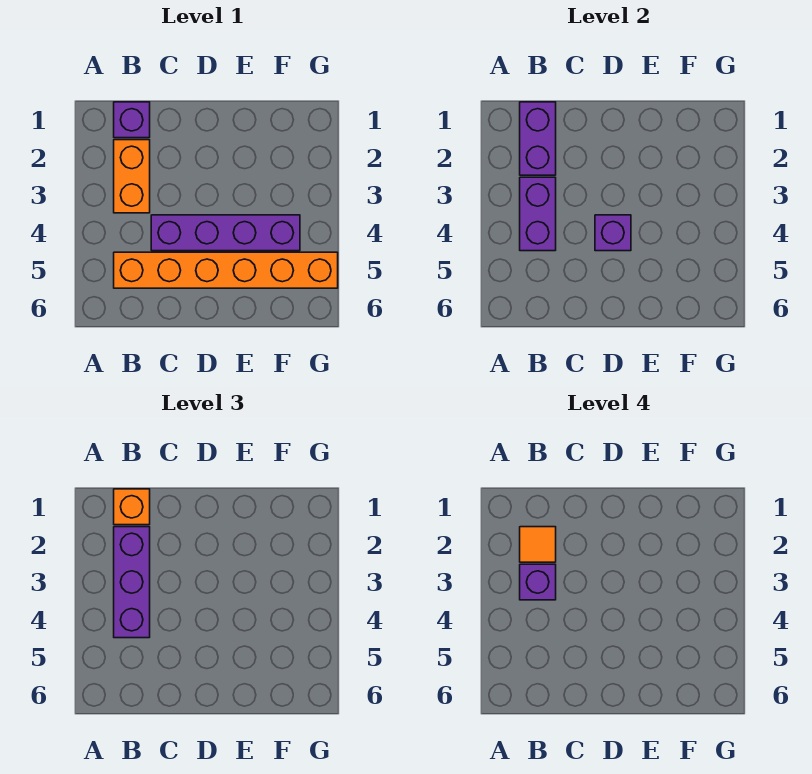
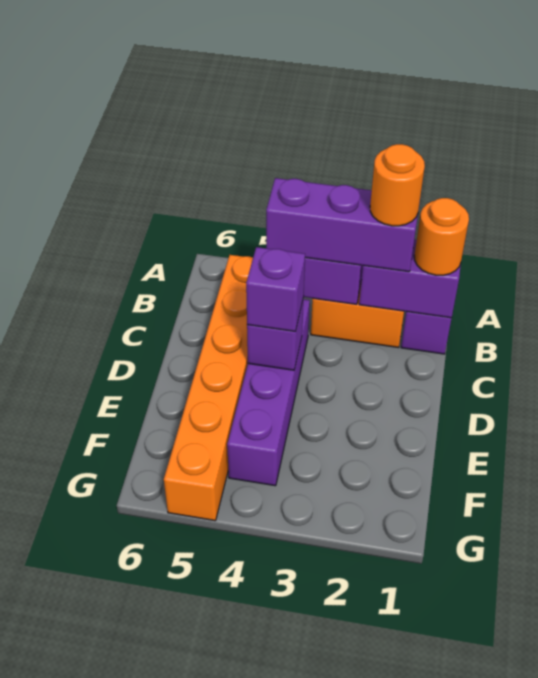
orange 1x1 brick [114,489,150,525] -> orange 1x1 round brick [414,198,469,275]
orange 1x1 tile [520,527,556,562] -> orange 1x1 round brick [370,144,425,226]
purple 1x1 brick [520,564,556,600] -> purple 1x1 brick moved to [246,247,305,331]

